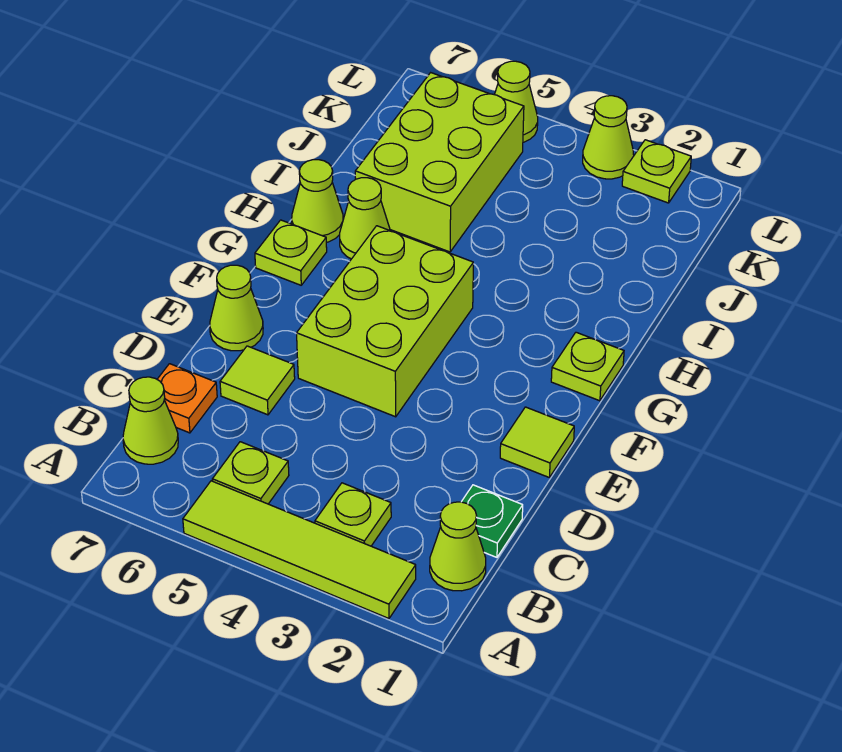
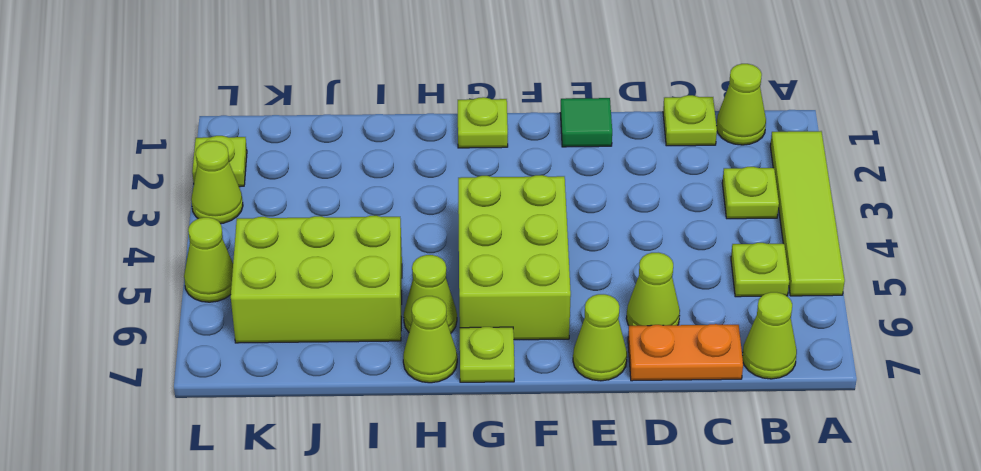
green 1x1 plate [462,485,523,557] -> lime 1x1 plate [663,95,717,146]
orange 1x1 plate [157,364,217,433] -> orange 1x2 plate [628,324,743,381]
lime 1x1 tile [220,346,295,415] -> lime 1x1 cone [626,253,680,326]
lime 1x1 tile [500,407,574,477] -> green 1x1 tile [560,98,612,147]
lime 2x3 brick [297,226,473,417] -> lime 2x3 brick turned to [458,175,571,340]

